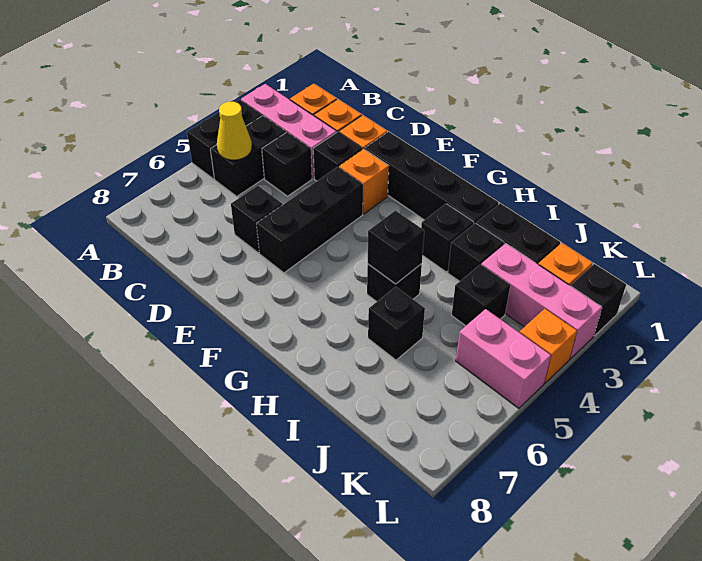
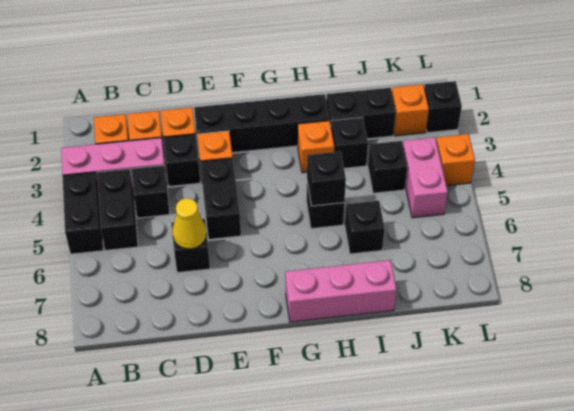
yellow 1x1 cone [217,102,252,160] -> yellow 1x1 cone moved to [172,198,207,249]
black 1x3 brick [256,167,363,273] -> black 1x2 brick [200,158,241,239]
black 1x1 brick [421,204,474,272] -> orange 1x1 brick [298,121,334,173]
pink 1x3 brick [481,243,602,359] -> pink 1x3 brick moved to [285,260,397,322]
pink 1x2 brick [456,309,551,408] -> pink 1x2 brick turned to [403,137,448,218]

